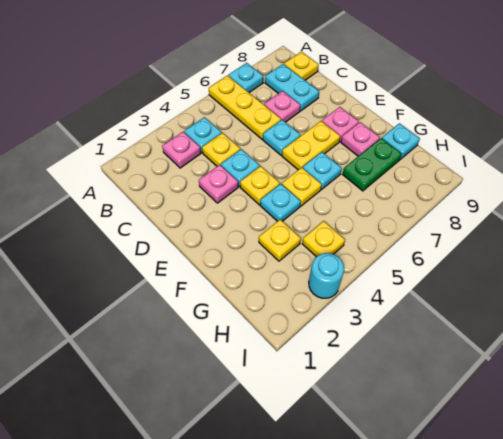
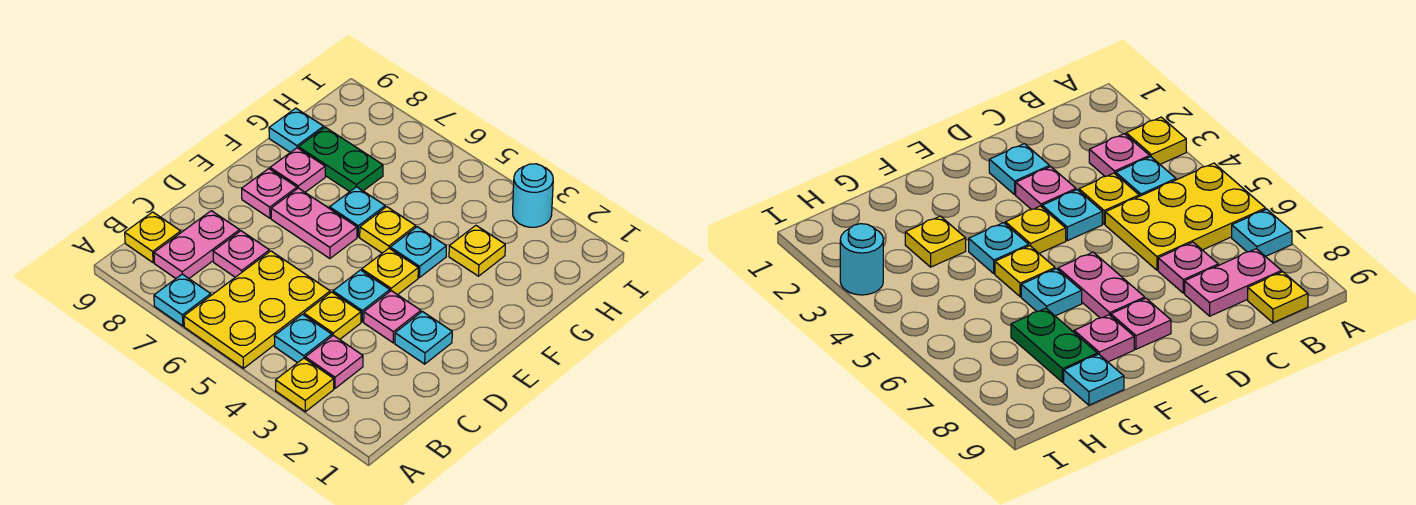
yellow 1x3 plate [209,76,281,139] -> yellow 2x3 plate [184,251,330,368]
cyan 1x2 plate [265,64,319,111] -> pink 1x2 plate [154,211,240,278]
cyan 1x1 plate [263,120,301,155] -> cyan 1x1 plate moved to [395,312,452,364]
yellow 1x2 plate [282,121,340,170] -> pink 1x2 plate [271,188,357,259]
yellow 1x1 plate [302,221,345,257] -> yellow 1x1 plate moved to [276,358,334,412]

